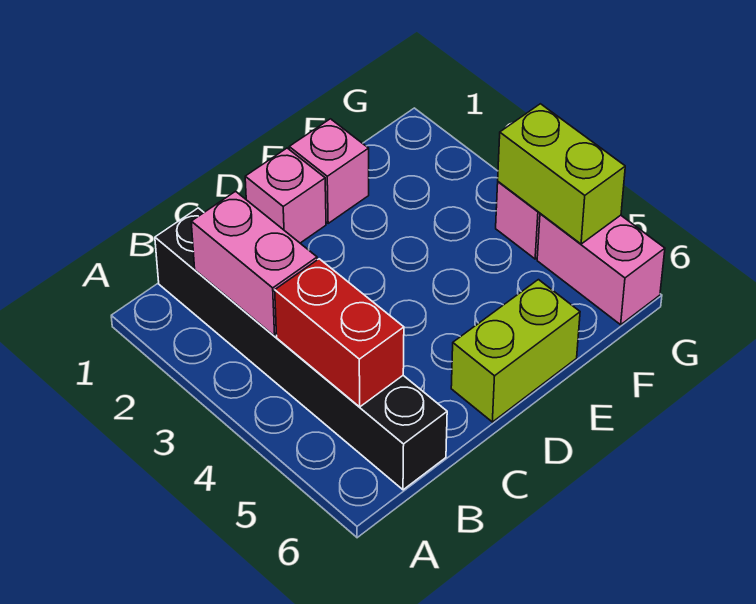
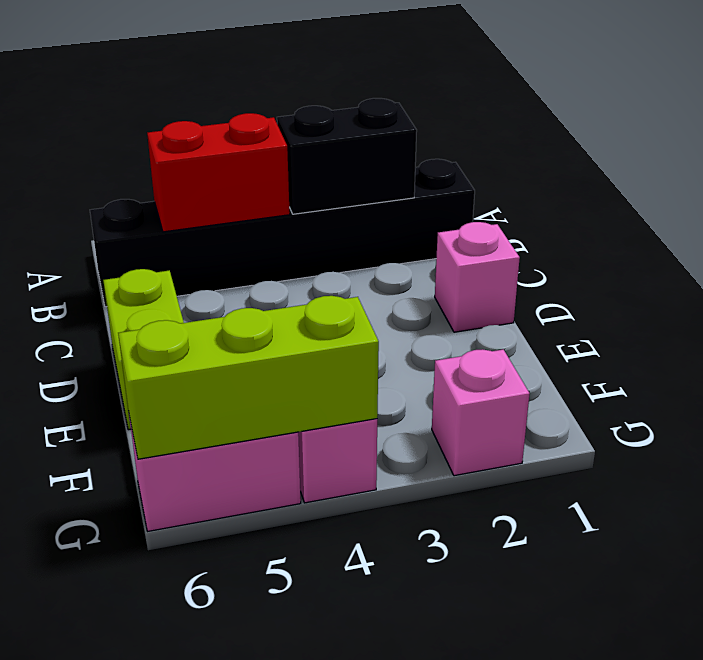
pink 1x2 brick [191,191,317,336] -> black 1x2 brick [277,98,417,214]
pink 1x1 brick [289,119,369,223] -> pink 1x1 brick moved to [432,349,530,476]
lime 1x2 brick [498,104,625,244] -> lime 1x3 brick [118,296,379,459]

